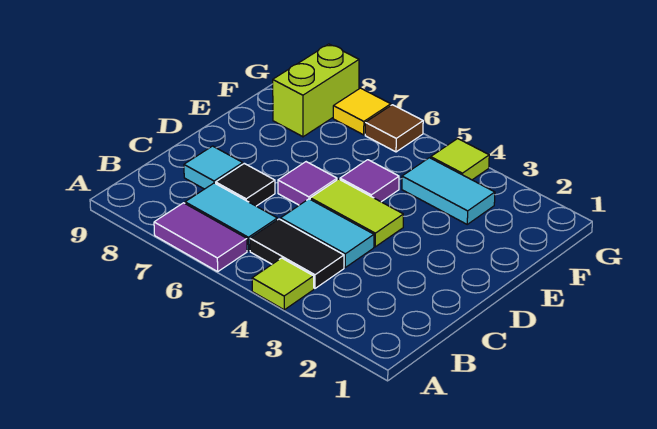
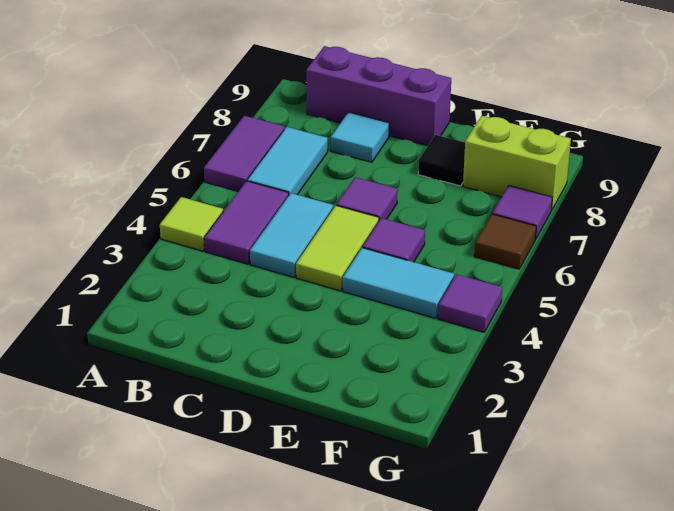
black 1x2 tile [250,219,344,288] -> purple 1x2 tile [204,181,289,264]
none -> purple 1x3 brick [306,46,451,146]
black 1x1 tile [216,163,275,206] -> black 1x1 tile moved to [418,135,465,186]
cyan 1x2 tile [402,158,495,224] -> cyan 1x2 tile turned to [343,248,454,318]
lime 1x1 tile [431,139,489,180] -> purple 1x1 tile [438,274,502,332]
yellow 1x1 tile [333,88,391,135] -> purple 1x1 tile [492,186,552,239]

